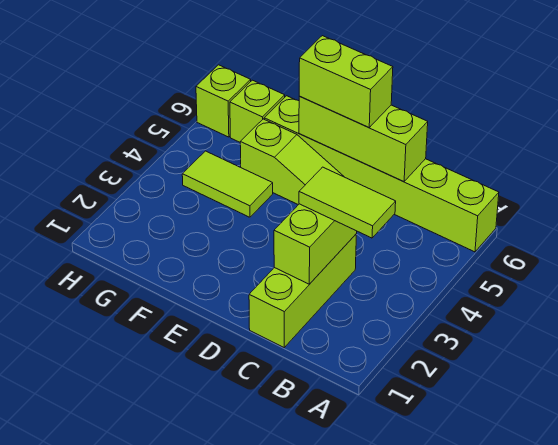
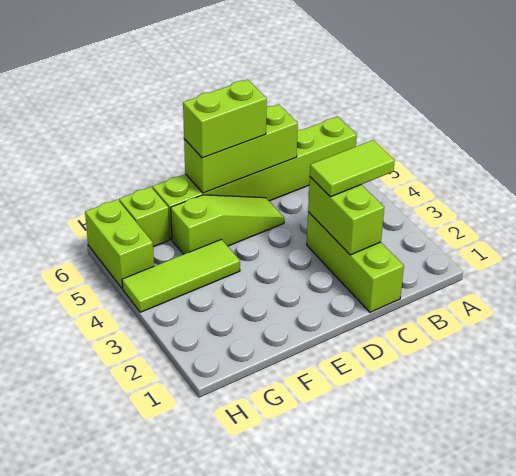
lime 1x2 tile [182,151,273,217] -> lime 1x3 tile [122,239,240,312]
lime 1x1 brick [196,65,251,137] -> lime 1x2 brick [85,199,154,289]

